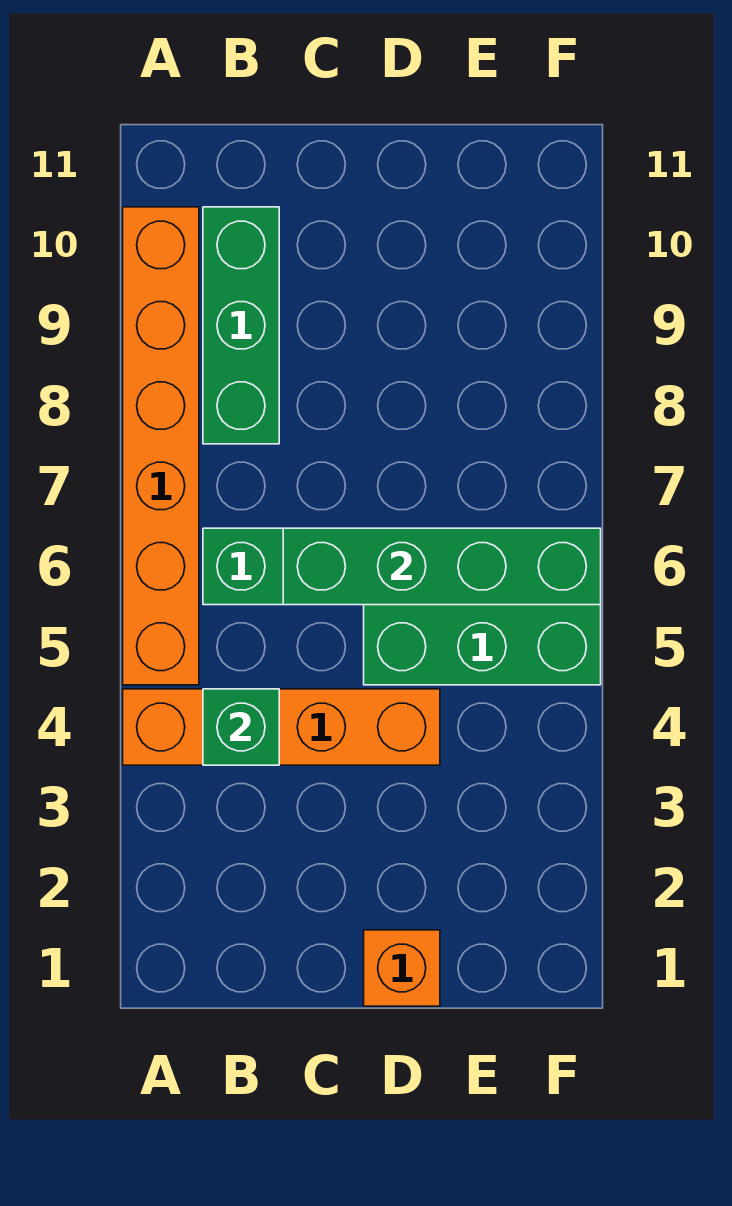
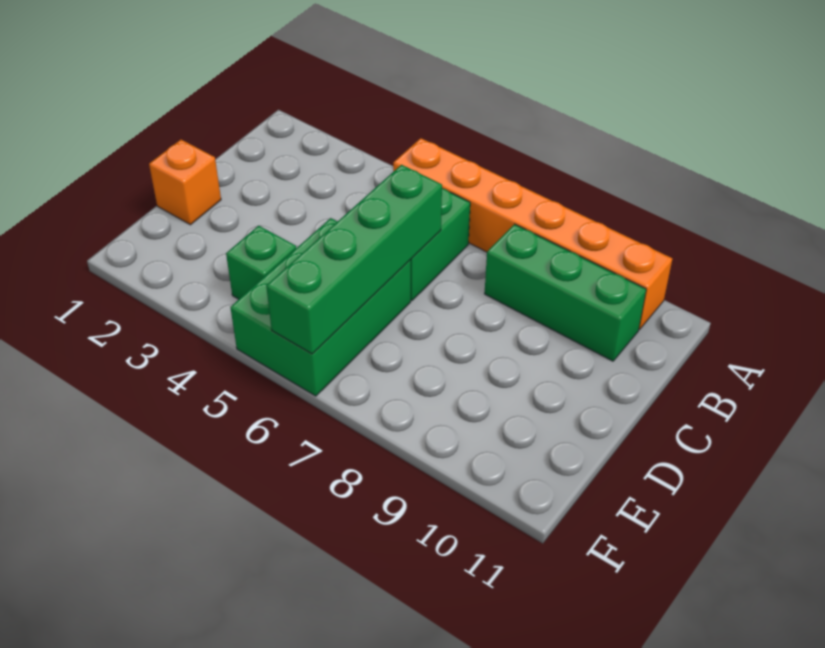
orange 1x4 brick [123,689,440,765] -> none
green 1x1 brick [203,689,279,765] -> green 1x1 brick moved to [226,226,296,299]

